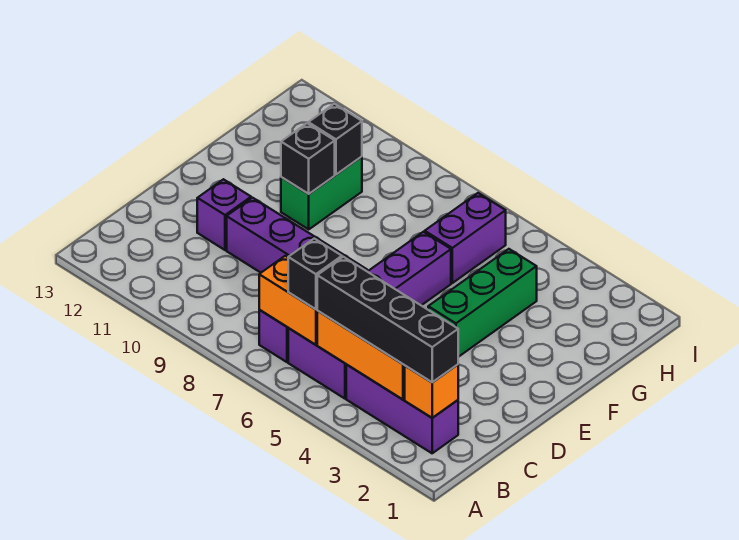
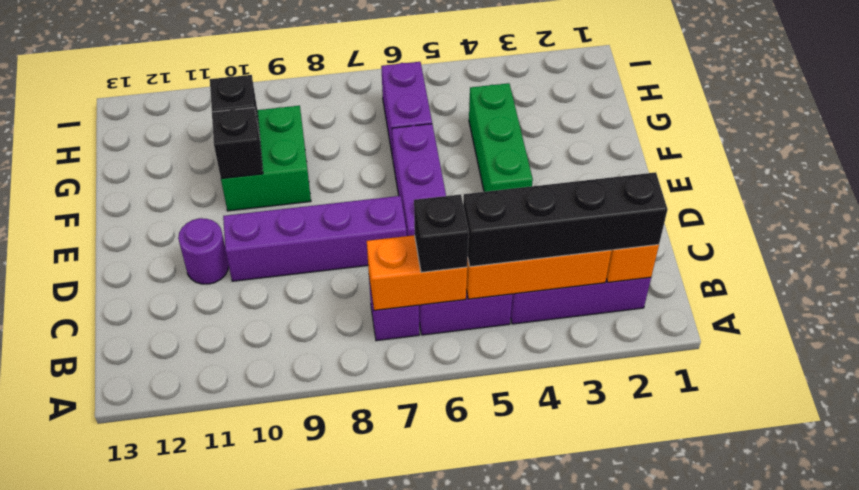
purple 1x1 brick [197,179,251,250] -> purple 1x1 round brick [178,218,229,284]
green 1x2 brick [281,157,362,229] -> green 2x2 brick [221,106,311,211]

